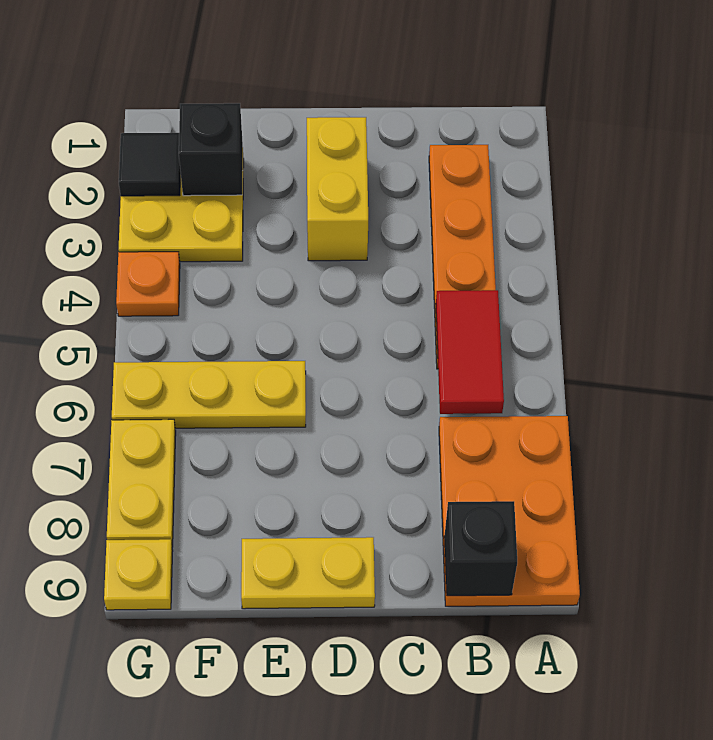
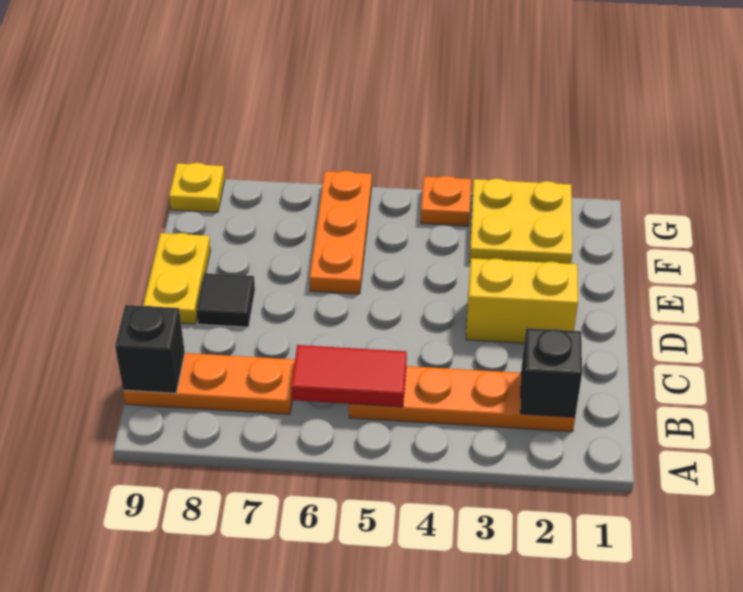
orange 2x3 plate [439,416,580,606] -> orange 1x3 plate [123,353,295,414]
yellow 1x3 plate [112,361,306,428] -> orange 1x3 plate [310,171,372,294]
black 1x1 brick [179,103,243,196] -> black 1x1 brick moved to [520,328,582,417]
black 1x1 tile [119,133,181,196] -> black 1x1 tile moved to [196,273,255,327]
yellow 1x2 plate [107,419,176,547] -> none

